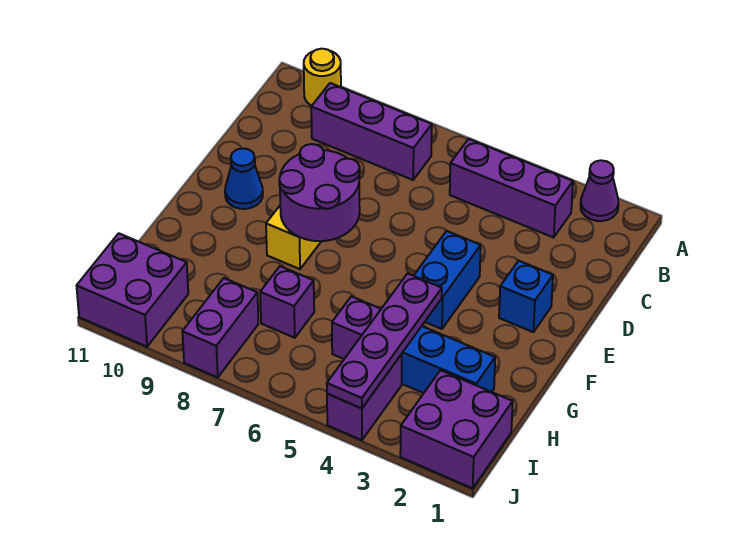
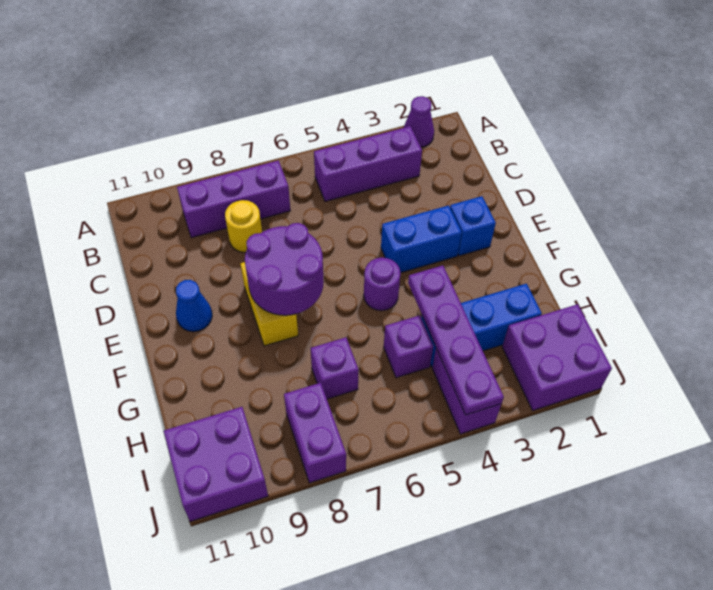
yellow 1x1 round brick [304,49,341,106] -> yellow 1x1 round brick moved to [225,200,262,253]
blue 1x2 brick [414,231,481,329] -> blue 1x2 brick turned to [381,205,462,272]
none -> purple 1x1 round brick [364,258,401,311]

